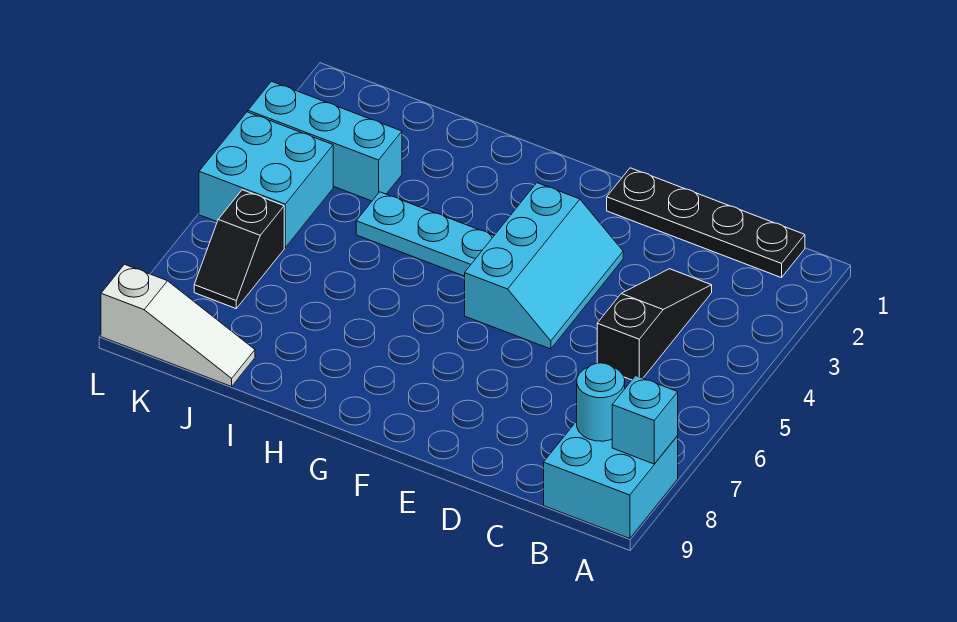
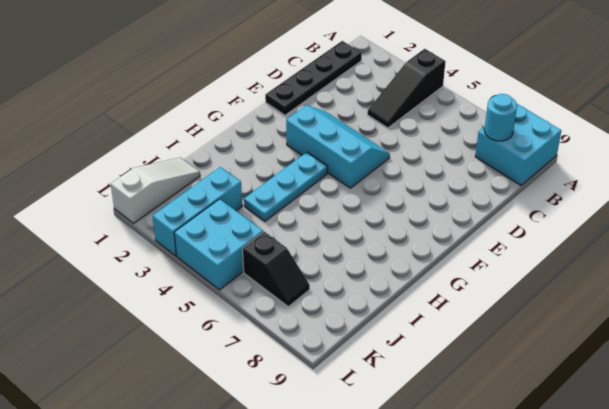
cyan 1x1 brick [612,376,678,464] -> none
black 1x3 slope [597,269,712,380] -> black 1x3 slope turned to [367,49,446,128]
white 1x3 slope [101,264,255,386] -> white 1x3 slope moved to [111,158,200,223]

